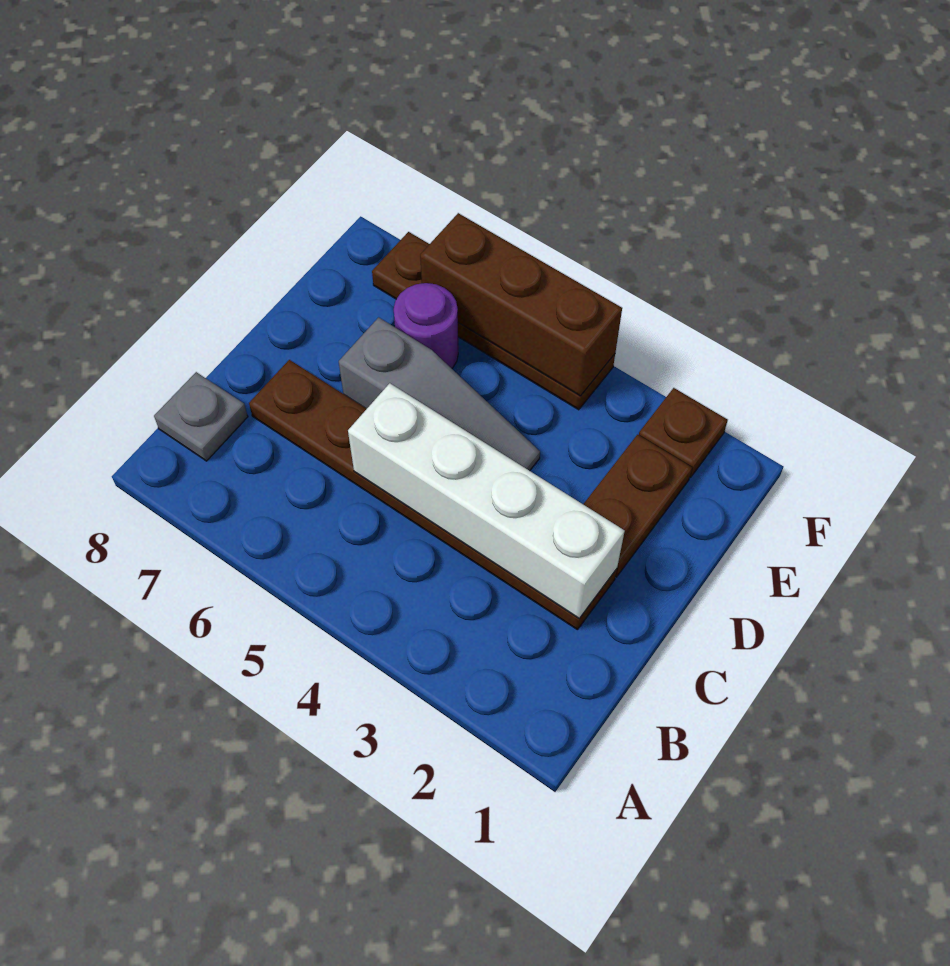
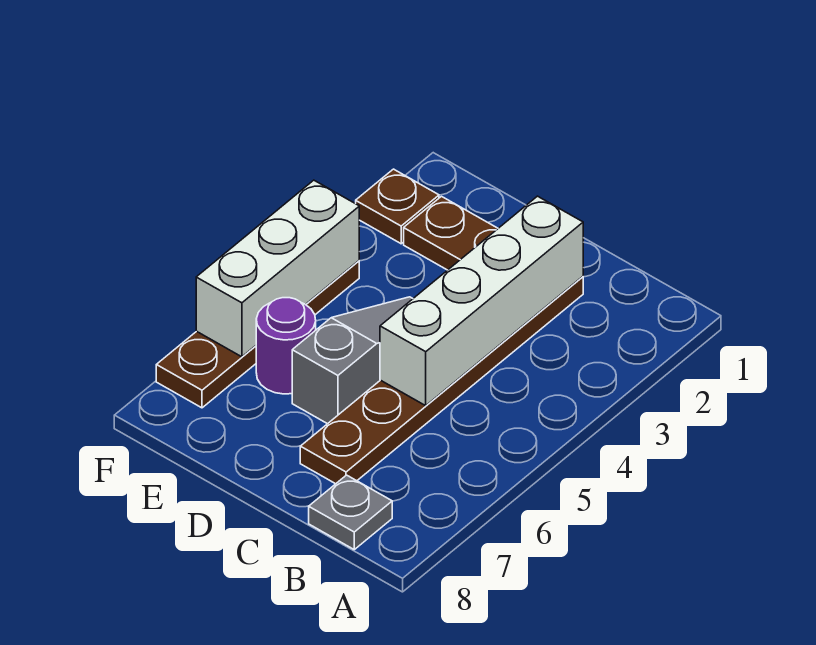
brown 1x3 brick [420,213,622,396] -> white 1x3 brick [196,180,359,357]

